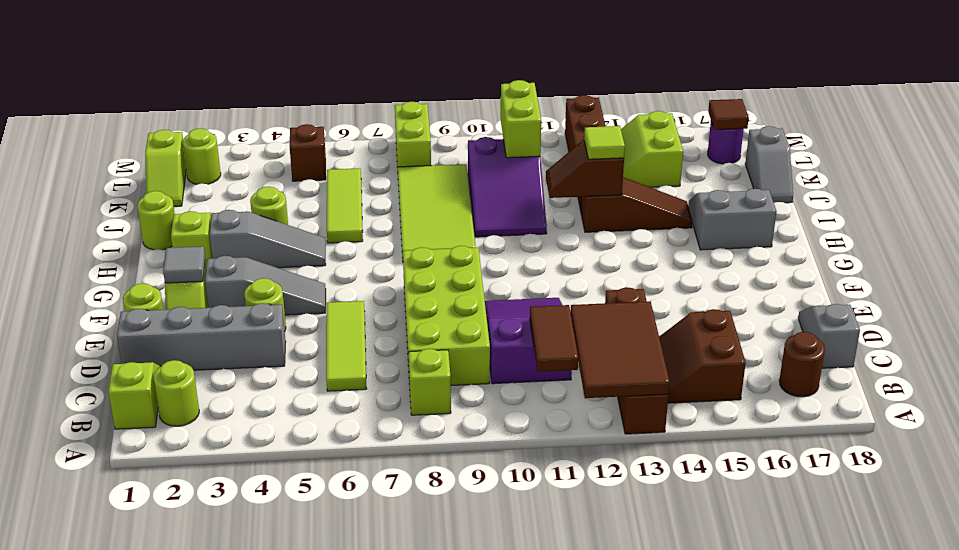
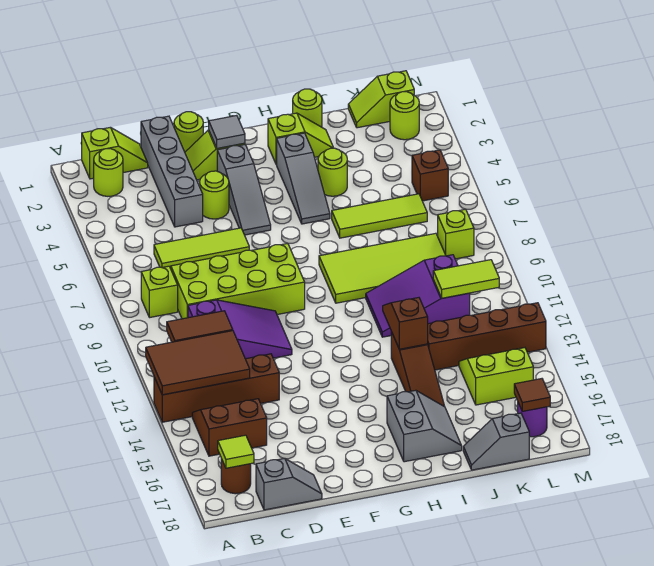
lime 1x1 tile [584,126,625,159] -> lime 1x1 tile moved to [218,435,254,468]
lime 1x2 brick [501,80,541,158] -> lime 1x2 tile [433,260,499,298]
lime 1x2 brick [395,102,431,167] -> lime 1x1 brick [438,209,474,259]

